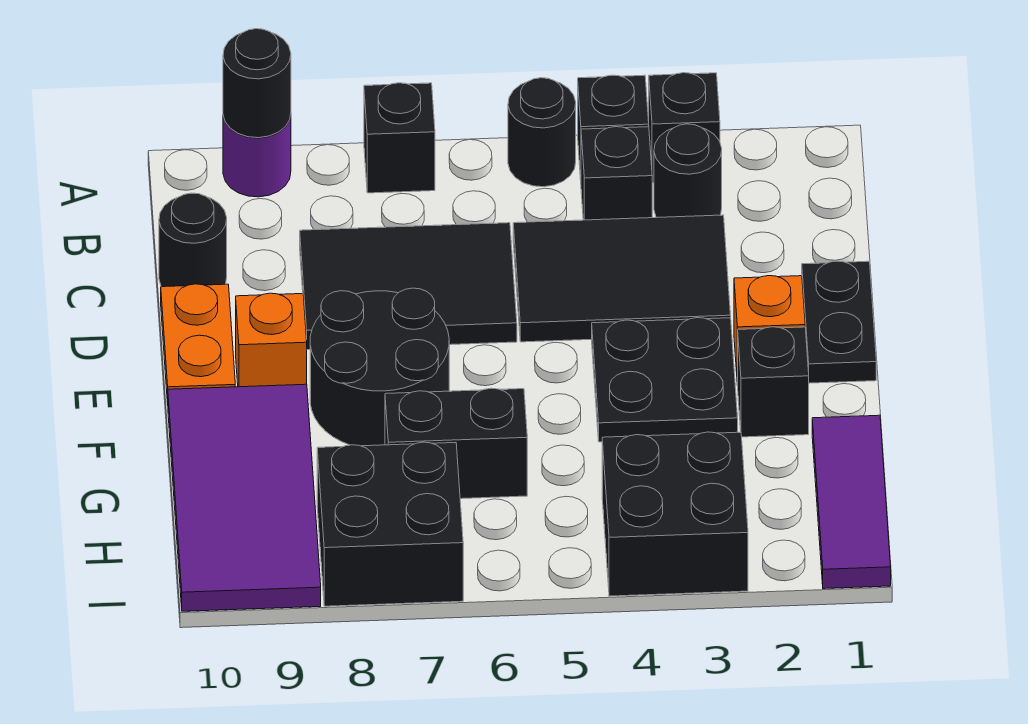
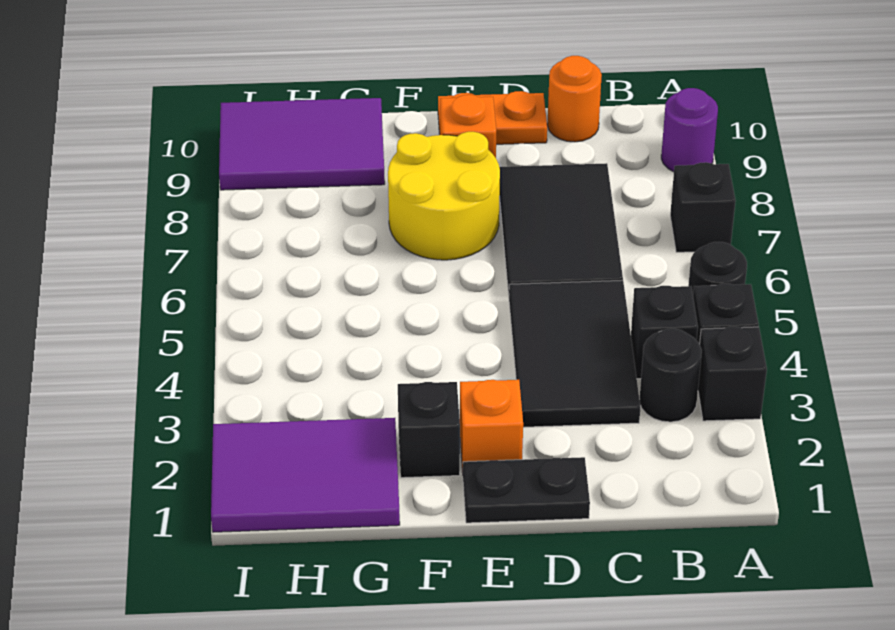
black 1x1 round brick [223,29,291,138] -> none
black 1x1 round brick [159,193,227,287] -> orange 1x1 round brick [547,56,602,142]
black 2x2 plate [592,318,738,442] -> none
black 2x2 round brick [310,288,449,446] -> yellow 2x2 round brick [388,132,500,260]
purple 2x4 tile [168,384,321,611] -> purple 2x3 tile [219,98,385,190]
purple 1x3 tile [812,415,891,589] -> purple 2x3 tile [211,418,400,532]
black 1x2 brick [385,388,527,499] -> none
black 2x2 brick [602,432,748,596] -> none
black 2x2 brick [317,442,463,606] -> none

